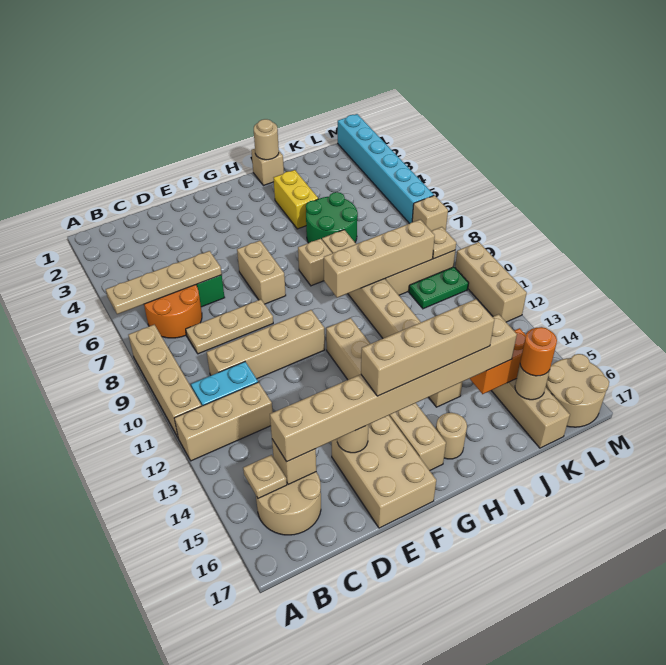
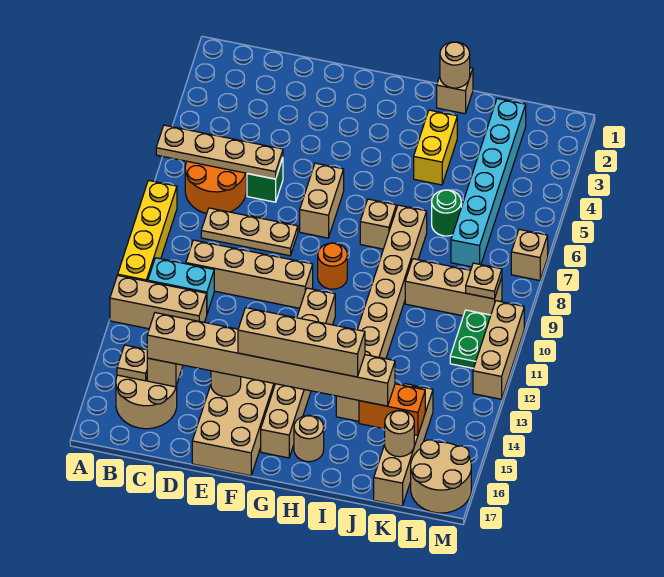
tan 1x4 brick [129,325,202,437] -> yellow 1x4 brick [118,180,177,281]
tan 1x4 brick [324,220,435,298] -> none
green 2x2 round brick [306,192,358,243] -> green 1x1 round brick [432,190,461,236]
green 1x2 plate [409,267,469,309] -> green 1x2 plate turned to [450,310,491,368]
orange 1x1 round brick [520,327,557,376] -> orange 1x1 round brick moved to [318,243,347,289]
cyan 1x6 brick [338,114,434,224] -> cyan 1x6 brick moved to [451,98,526,267]

